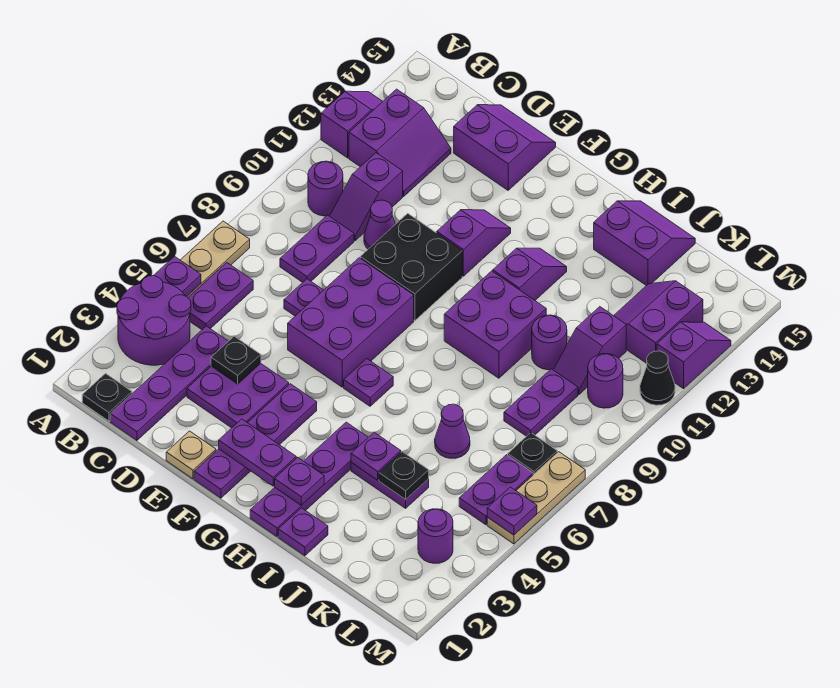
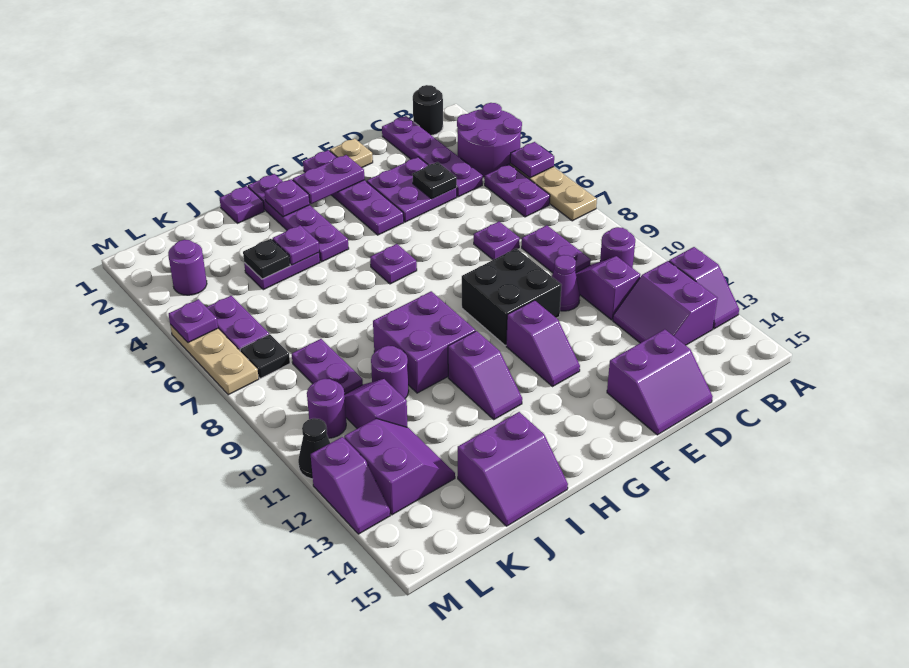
black 1x1 plate [82,373,132,421] -> black 1x1 round brick [413,85,443,135]
purple 2x3 brick [288,258,414,387] -> none
purple 1x1 cone [435,404,470,458] -> none

